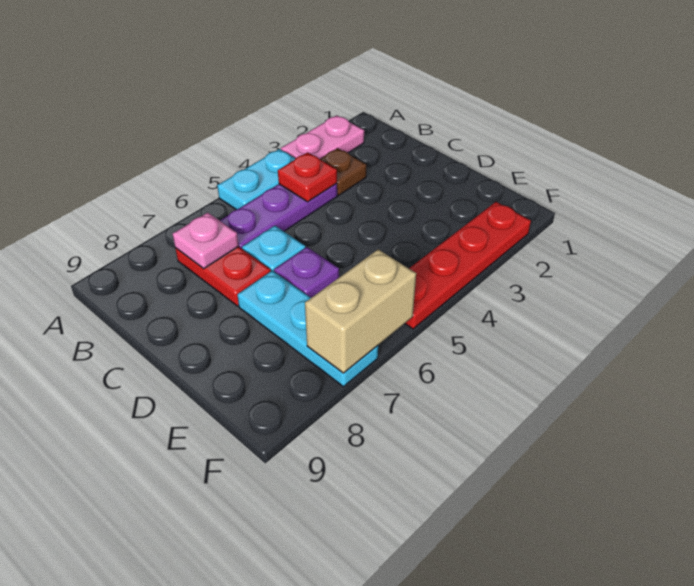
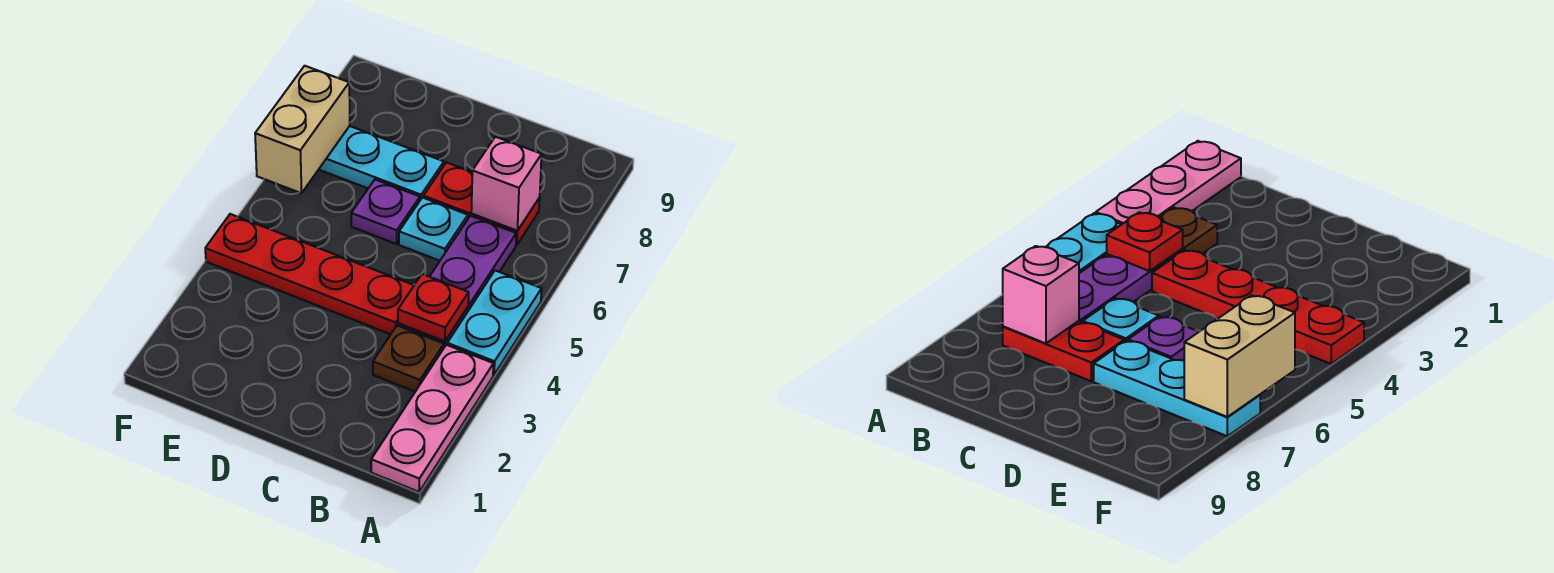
pink 1x2 plate [281,115,364,159] -> pink 1x3 plate [371,345,493,492]
pink 1x1 plate [173,213,239,269] -> pink 1x1 brick [471,137,542,231]
red 1x4 plate [405,202,531,329] -> red 1x4 plate turned to [205,214,414,334]

